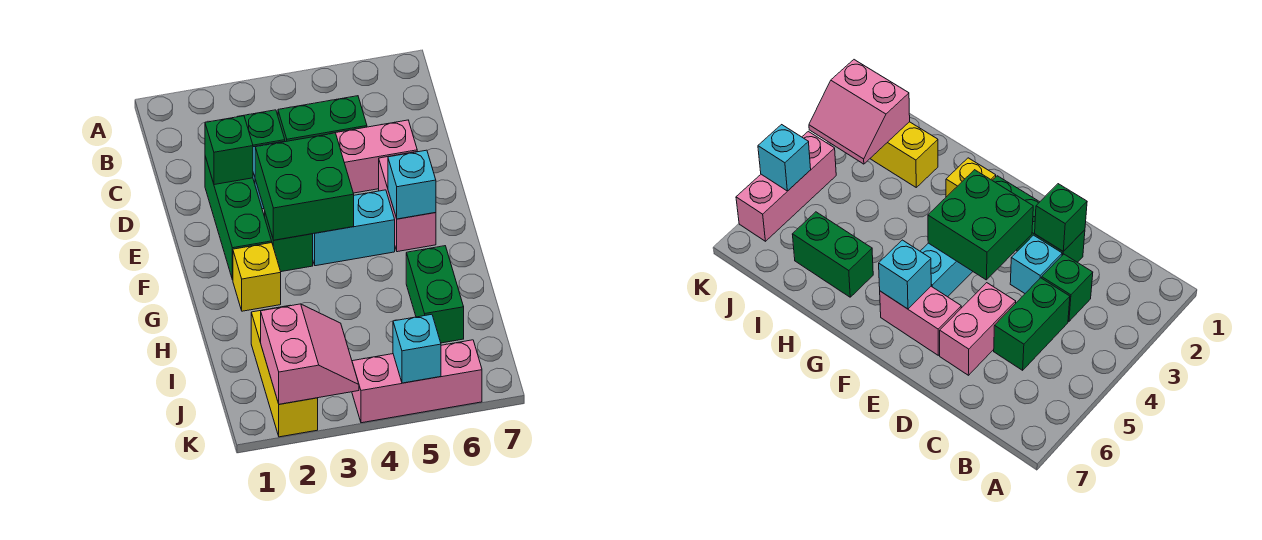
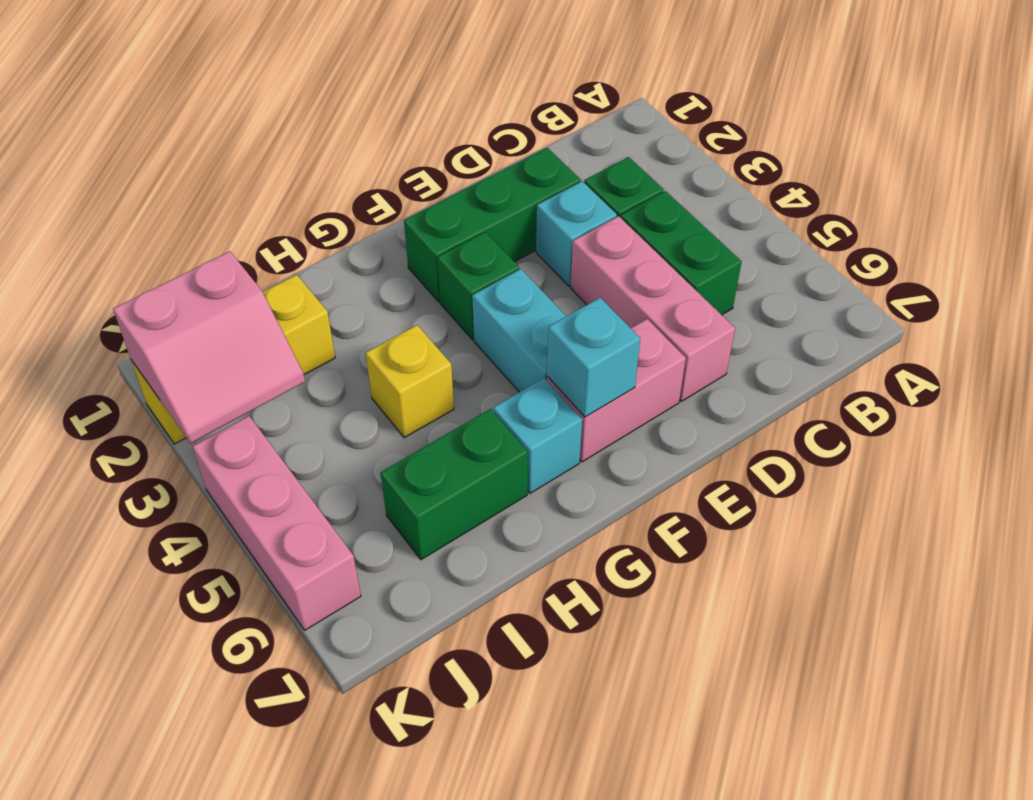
green 1x1 brick [205,116,253,185] -> none
pink 1x2 brick [330,120,417,193] -> pink 1x3 brick [571,216,735,401]
green 2x2 brick [255,133,354,240] -> none
yellow 1x1 brick [233,243,281,311] -> yellow 1x1 brick moved to [366,325,454,438]
cyan 1x1 brick [393,314,441,383] -> cyan 1x1 brick moved to [493,378,582,493]

